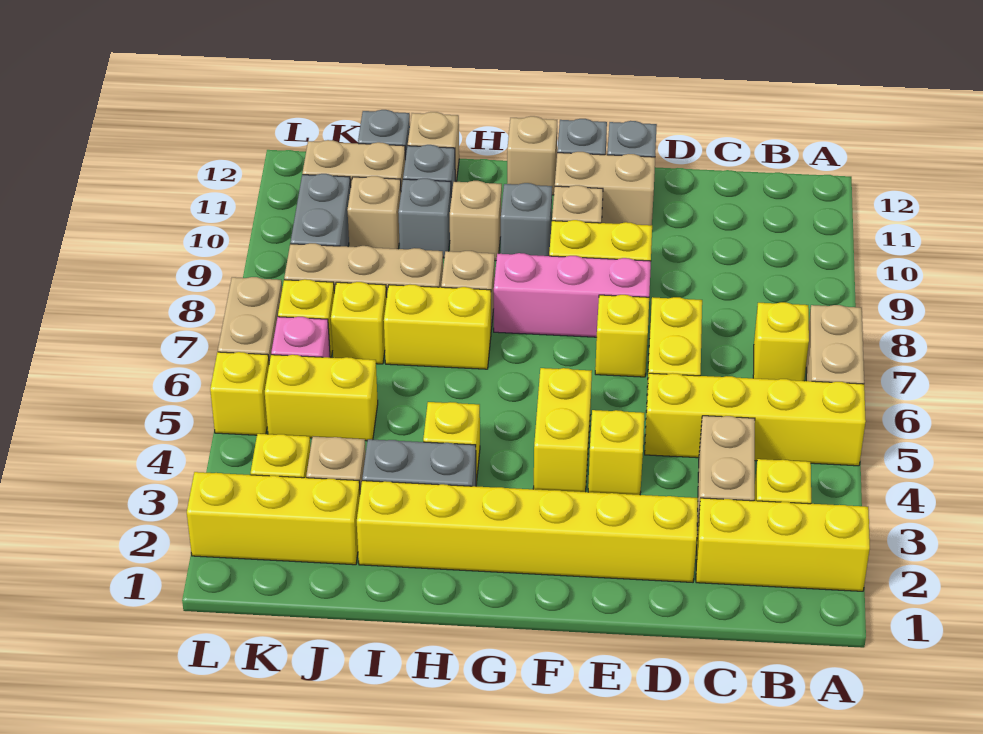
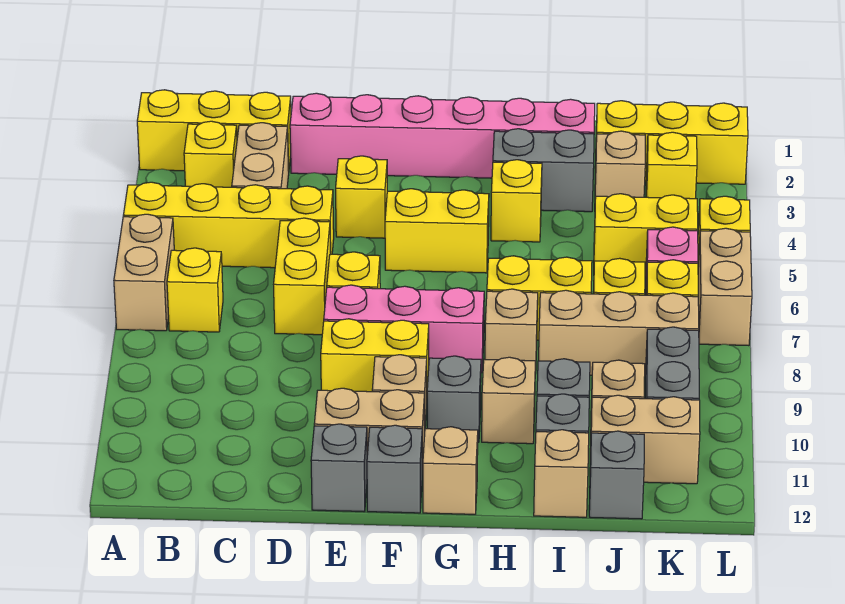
yellow 1x6 brick [357,481,698,582] -> pink 1x6 brick [290,93,595,178]
yellow 1x2 brick [533,368,592,492] -> yellow 1x2 brick turned to [385,189,489,273]

